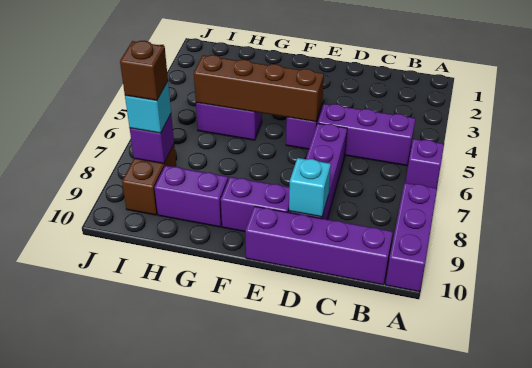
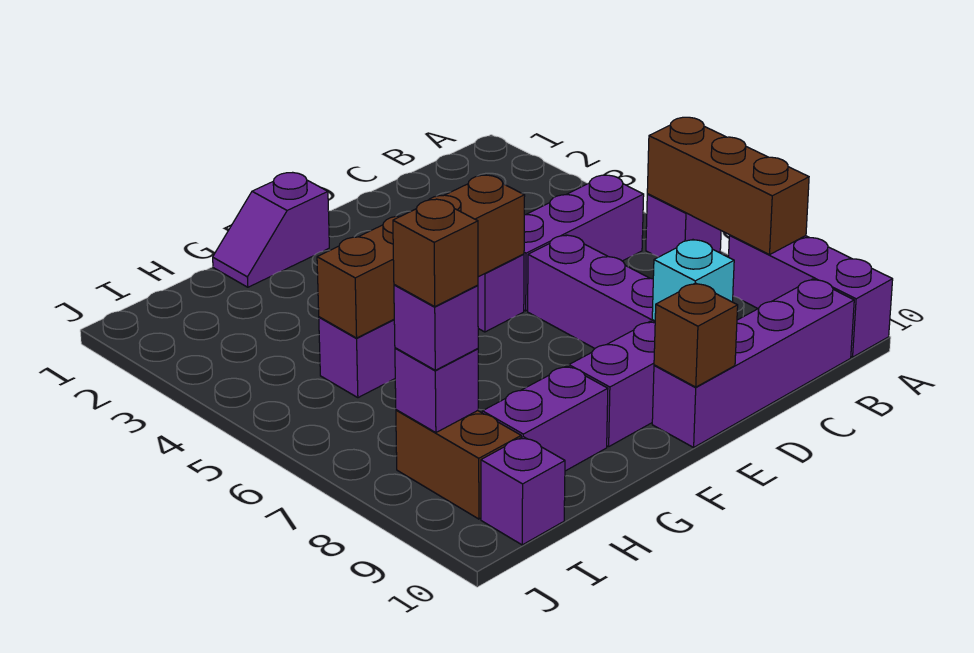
none -> brown 1x3 brick [647,117,809,255]
none -> brown 1x1 brick [654,283,738,387]
none -> purple 1x2 slope [213,173,329,287]
cyan 1x1 brick [125,81,171,133] -> purple 1x1 brick [394,285,478,370]
none -> purple 1x1 brick [481,437,565,545]

